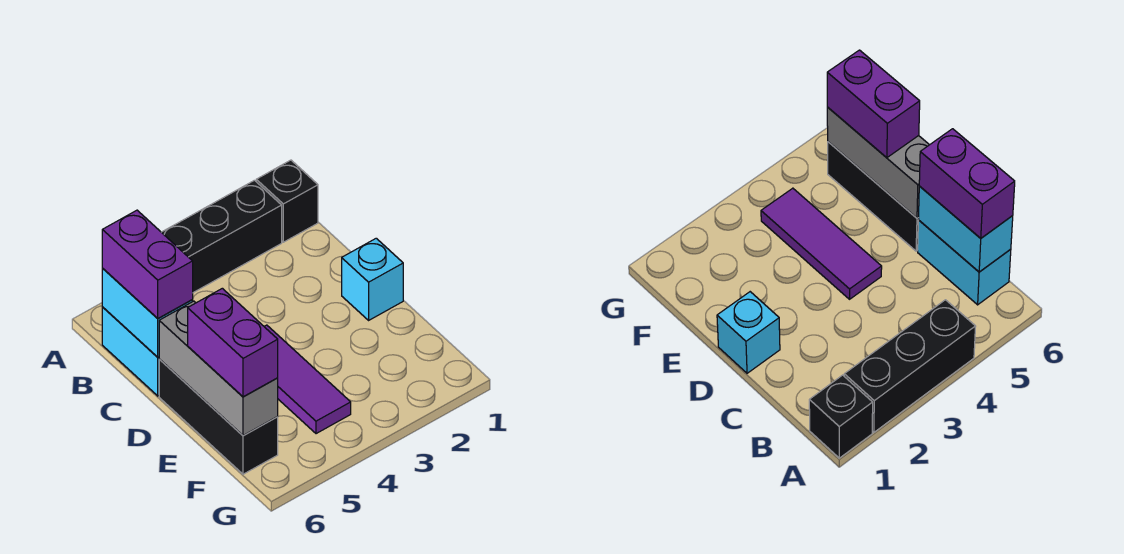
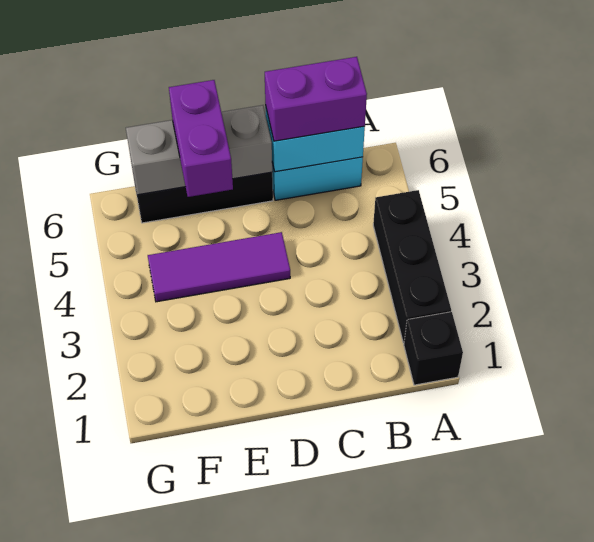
cyan 1x1 brick [342,238,403,320] -> none
purple 1x2 brick [188,288,278,397] -> purple 1x2 brick turned to [169,80,233,197]

